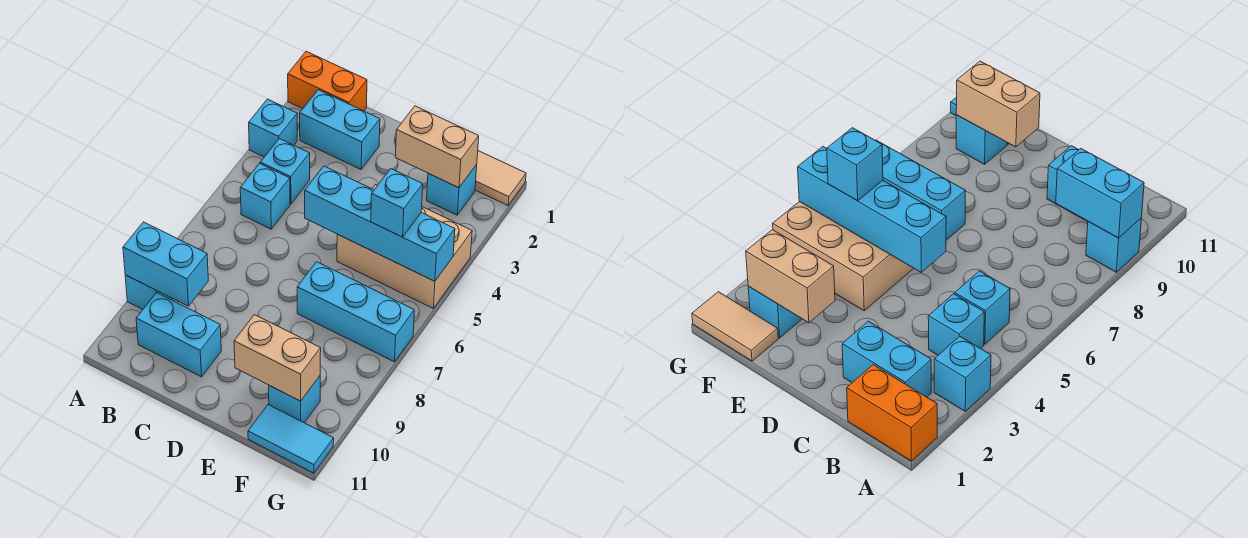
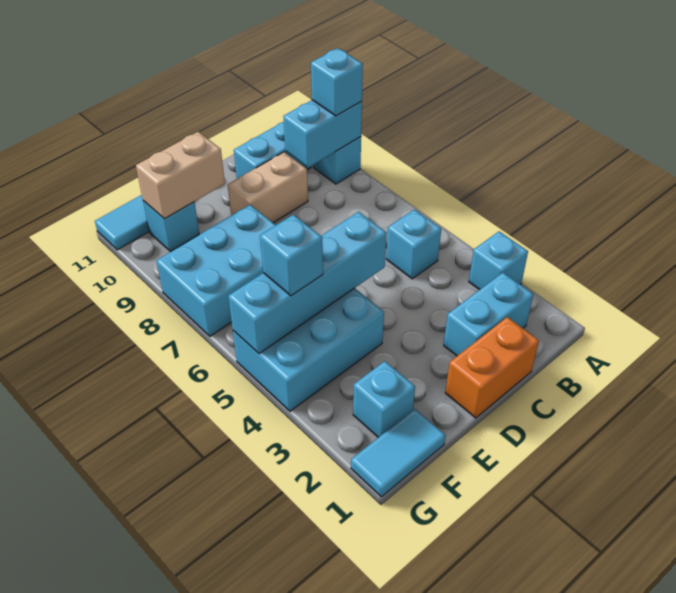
orange 1x2 brick [288,51,367,111] -> orange 1x2 brick moved to [445,317,539,418]
cyan 1x1 brick [260,139,310,204] -> cyan 1x1 brick moved to [311,48,363,116]
tan 1x2 brick [396,106,479,188] -> tan 1x2 brick moved to [228,152,308,223]
tan 2x3 brick [337,185,472,308] -> cyan 2x3 brick [233,288,384,411]
cyan 1x3 brick [297,262,414,362] -> cyan 2x3 brick [156,205,276,336]
tan 1x2 tile [475,151,526,205] -> cyan 1x2 tile [351,409,446,497]

